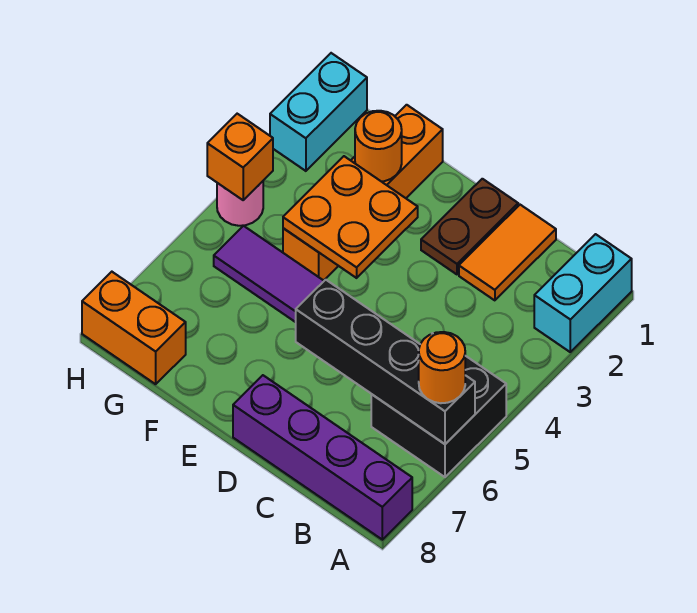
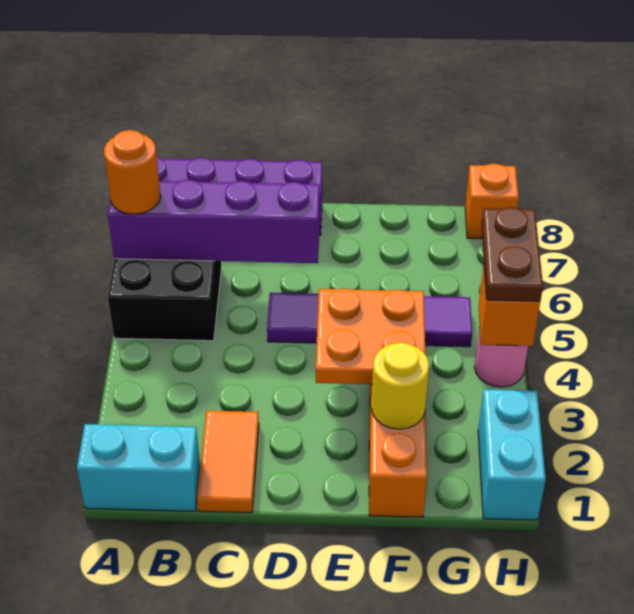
cyan 1x2 brick [534,234,632,352] -> cyan 1x2 brick turned to [77,424,200,511]
black 1x4 brick [296,280,475,444] -> purple 1x4 brick [108,180,320,263]
brown 1x2 plate [421,179,518,274] -> brown 1x2 plate moved to [481,207,543,301]
orange 1x1 round brick [355,111,402,182] -> yellow 1x1 round brick [371,343,429,429]
orange 1x2 brick [82,272,186,384] -> orange 1x1 brick [465,164,519,239]

